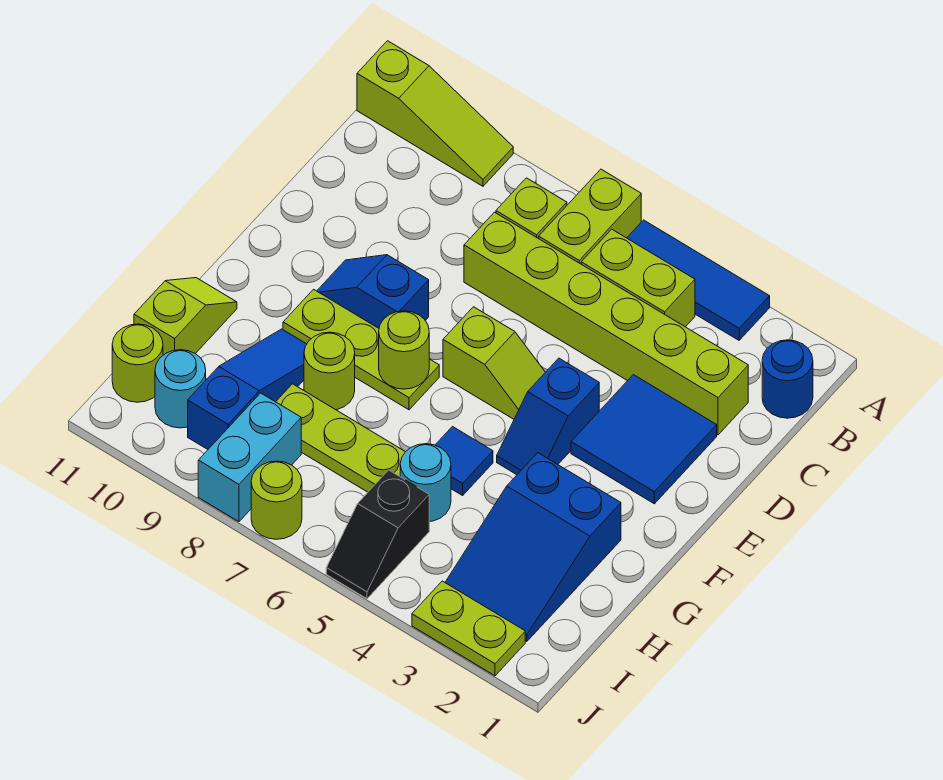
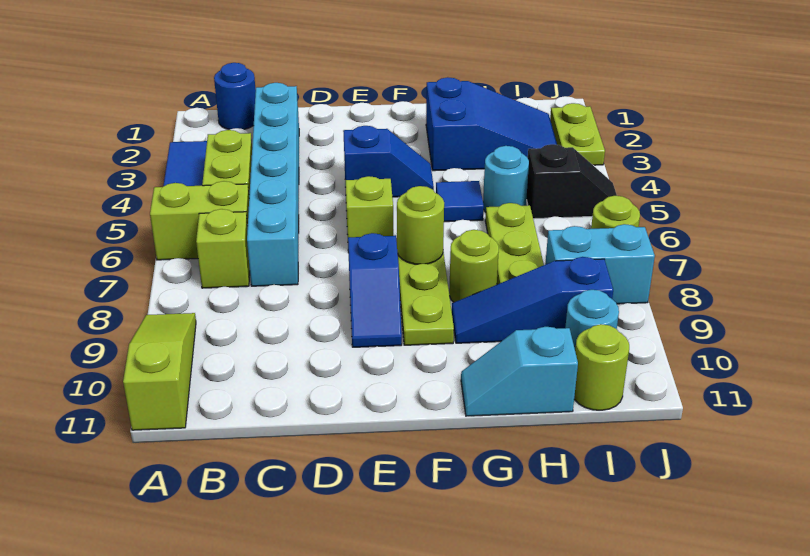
lime 1x6 brick [464,212,748,435] -> cyan 1x6 brick [247,83,299,286]
blue 2x2 tile [571,375,717,504] -> none
lime 1x2 slope [134,278,237,355] -> cyan 1x2 slope [461,327,578,416]

